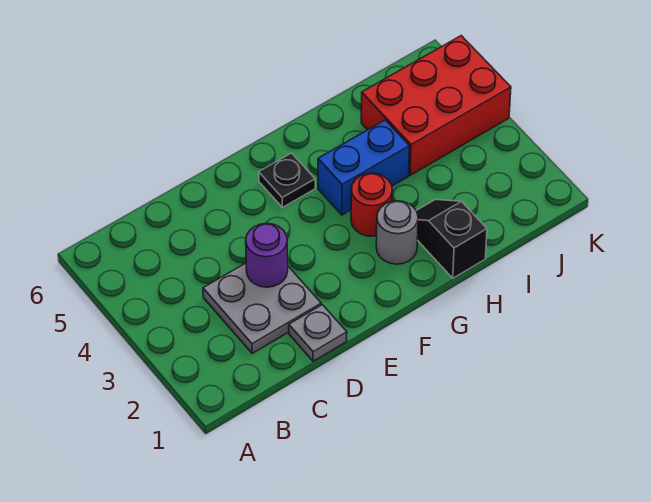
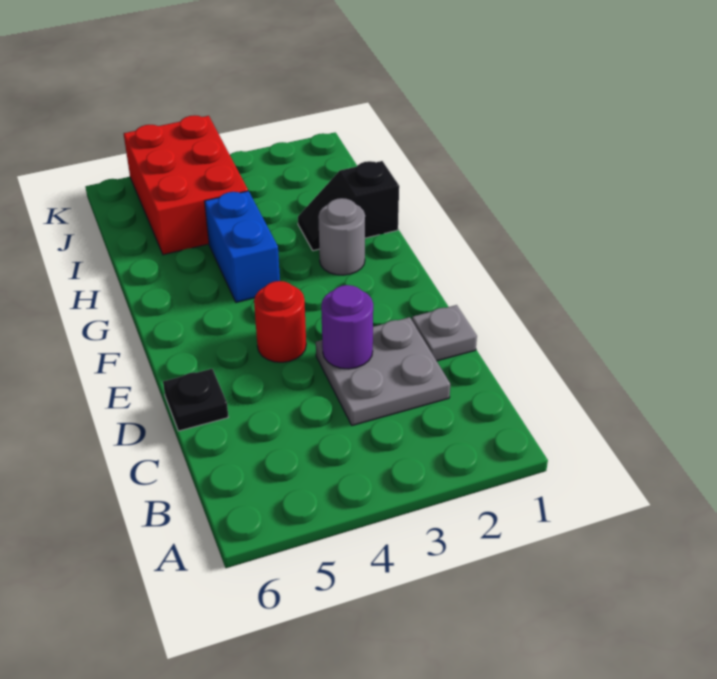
black 1x1 plate [259,153,315,207] -> black 1x1 plate moved to [163,369,228,431]
red 1x1 round brick [351,173,392,236] -> red 1x1 round brick moved to [254,281,306,362]

